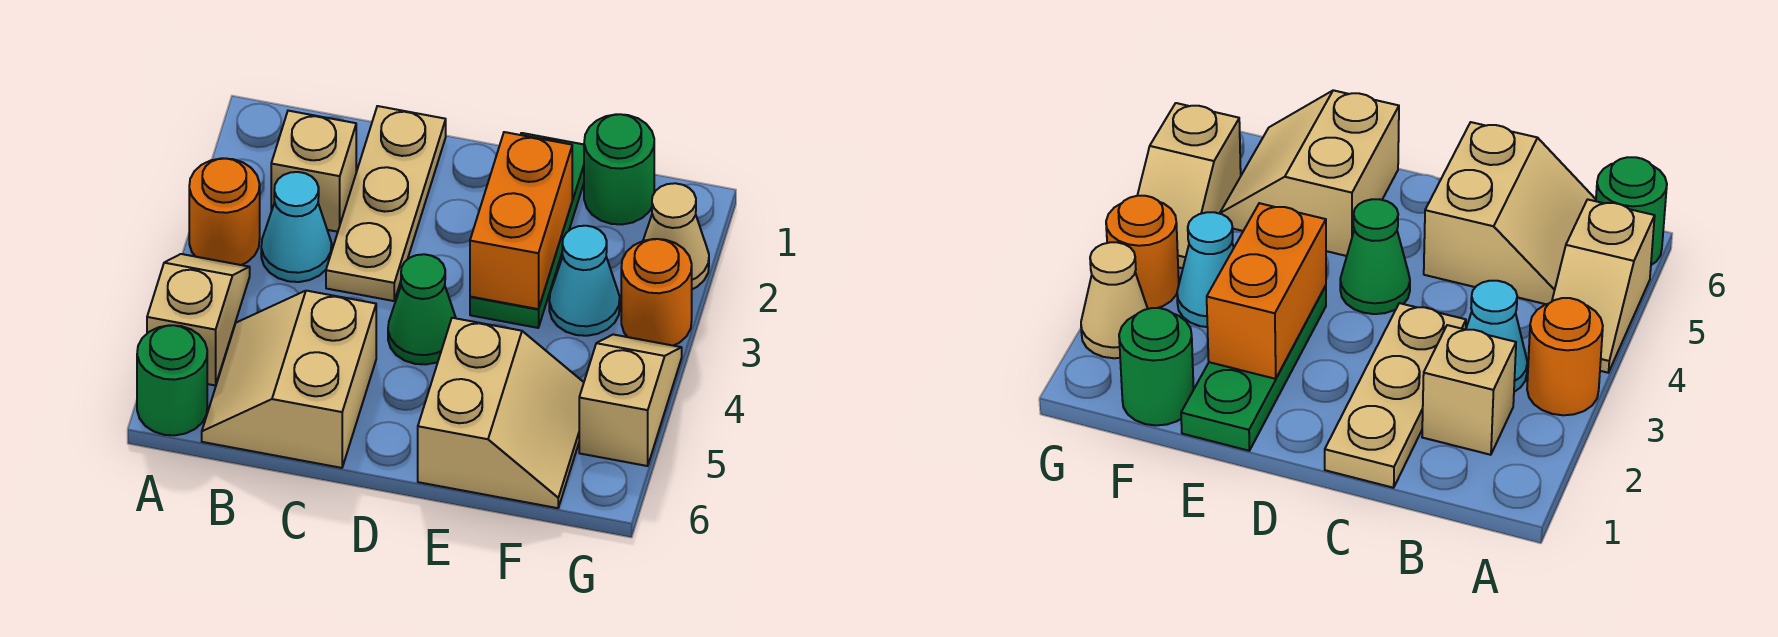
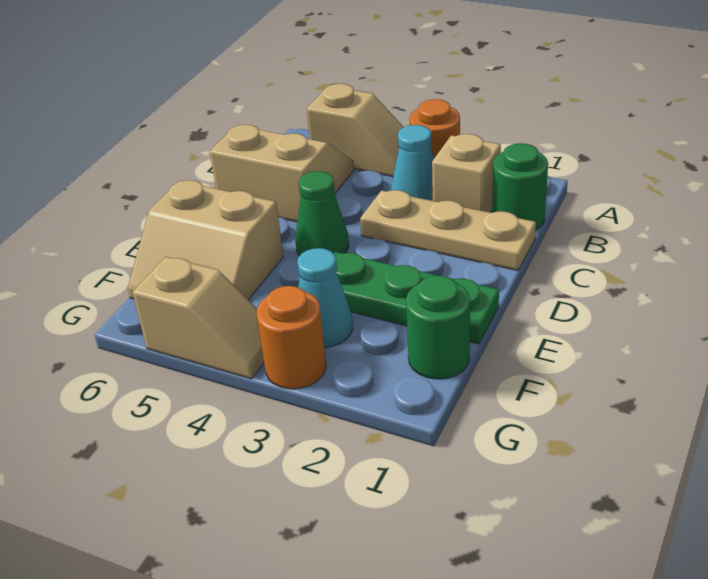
green 1x1 round brick [137,325,207,435] -> green 1x1 round brick moved to [492,143,548,230]
orange 1x2 brick [470,132,572,309] -> none
tan 1x1 cone [643,183,709,289] -> none

